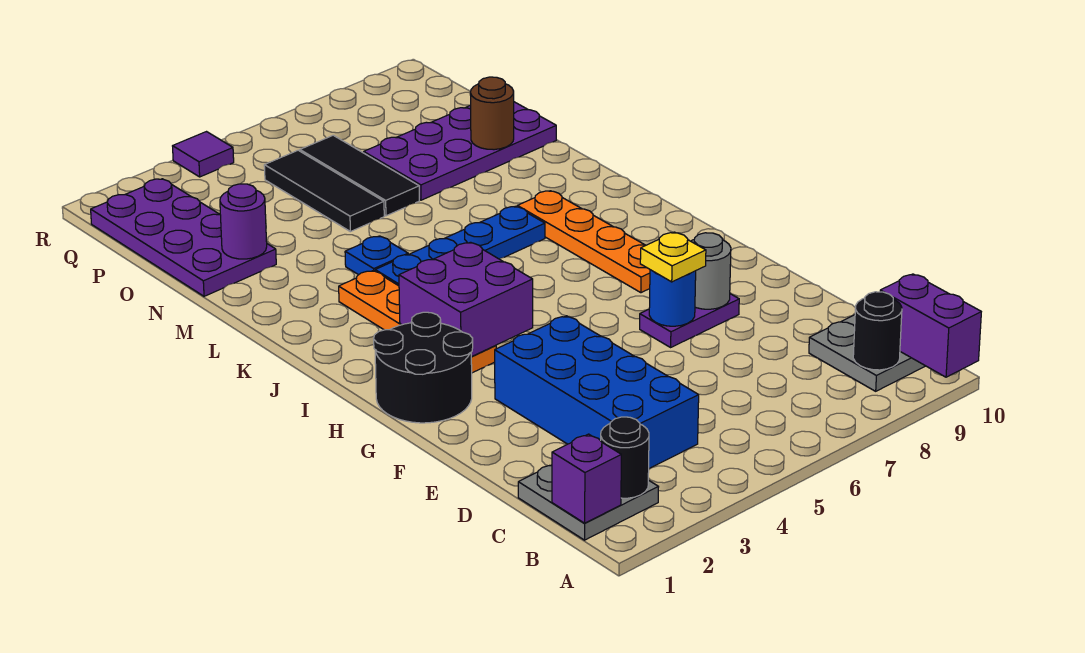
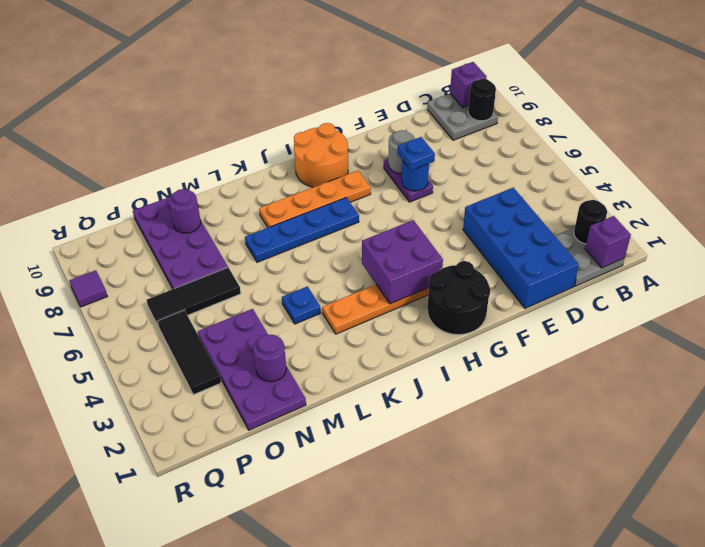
purple 1x2 brick [880,274,981,377] -> purple 1x1 brick [450,62,487,108]
blue 2x4 brick [495,316,699,468] -> blue 2x4 brick turned to [463,188,579,308]
yellow 1x1 plate [640,232,706,282] -> blue 1x1 plate [397,137,435,170]
none -> orange 2x2 round brick [294,123,348,187]
blue 1x4 plate [375,206,545,286] -> blue 1x4 plate turned to [245,198,359,262]
purple 2x4 plate [91,179,276,296] -> purple 2x4 plate turned to [198,309,306,430]
black 1x3 tile [264,150,384,232] -> black 1x3 tile turned to [157,310,221,395]
brown 1x1 round brick [470,77,514,150] -> purple 1x1 round brick [169,189,201,233]
purple 1x1 tile [173,132,234,177] -> purple 1x1 tile moved to [69,270,108,307]

